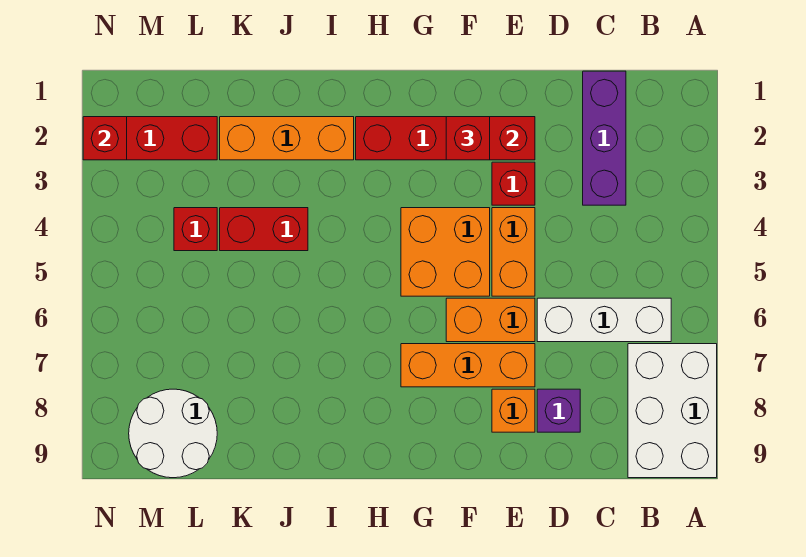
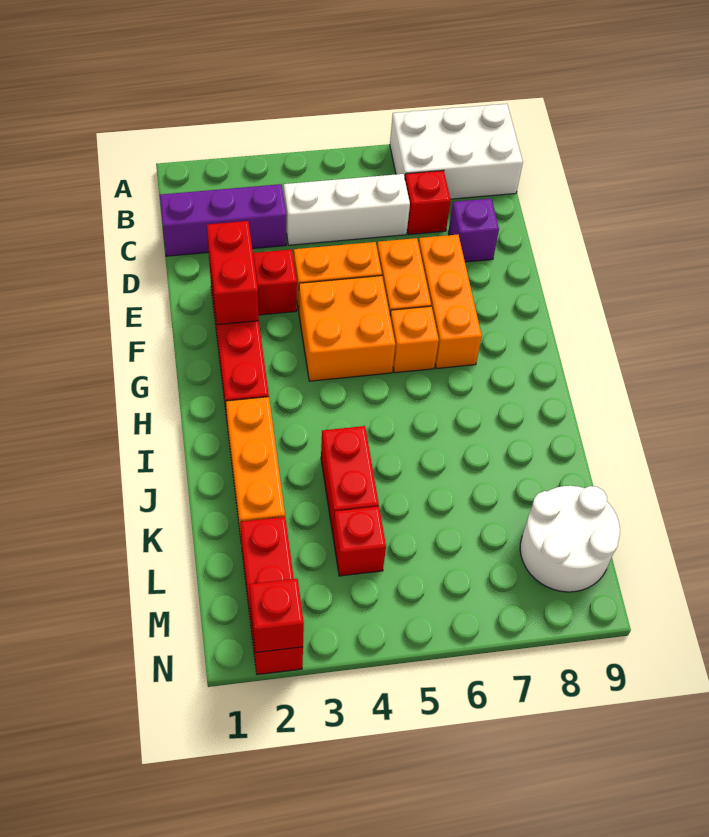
white 1x3 brick [537,298,671,342] -> white 1x3 brick turned to [284,174,410,245]
orange 1x1 brick [492,389,535,432] -> orange 1x1 brick moved to [390,306,439,373]
red 1x1 brick [446,117,490,160] -> red 1x1 brick moved to [405,170,451,234]

